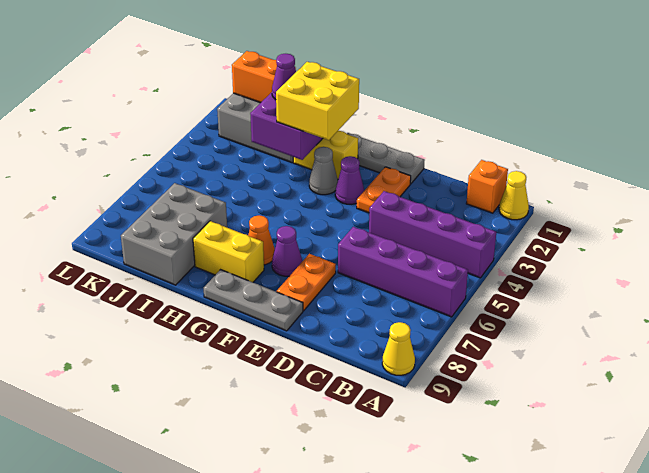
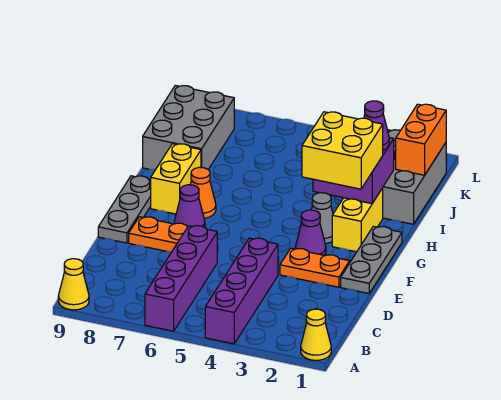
orange 1x1 brick [466,160,508,213] -> none
grey 2x3 brick [121,183,227,285] -> grey 2x3 brick turned to [143,85,234,170]

